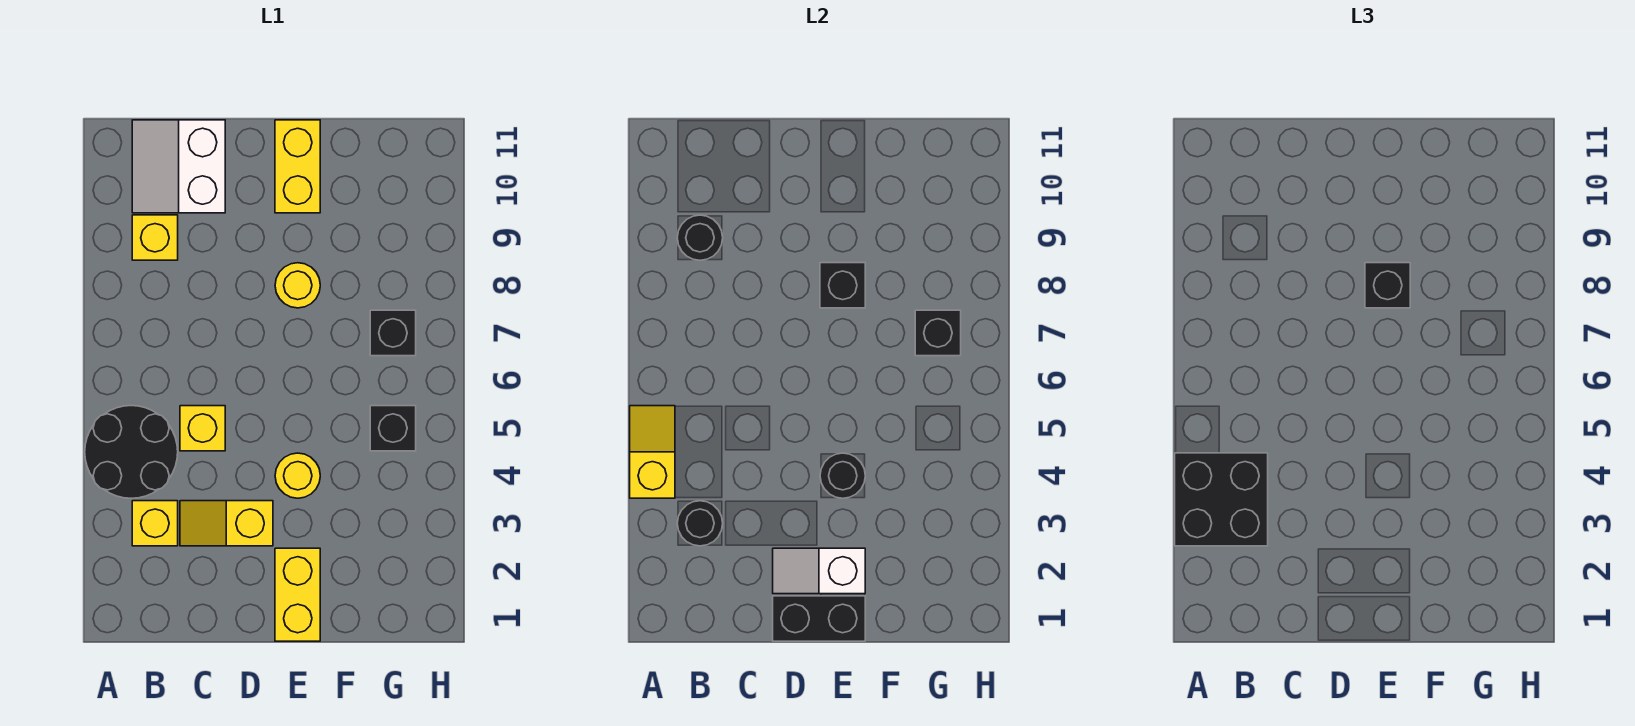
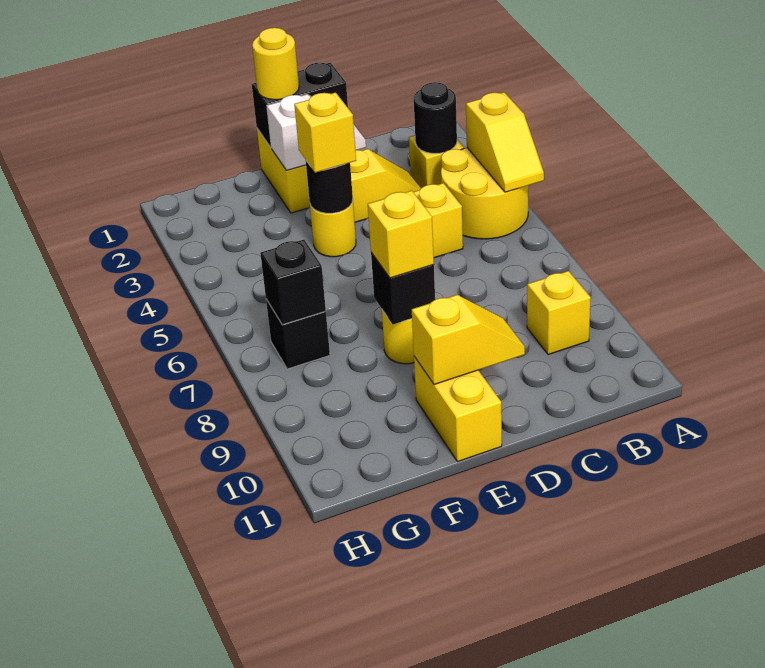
black 2x2 brick [1175,453,1268,546] -> none
black 2x2 round brick [85,406,178,498] -> yellow 2x2 round brick [441,148,528,239]
black 1x1 round brick [677,215,723,260] -> none
white 2x2 slope [132,120,225,213] -> none
none -> yellow 1x2 slope [412,295,525,385]
none -> yellow 1x1 round brick [252,28,299,100]
none -> yellow 1x1 brick [294,92,356,173]
black 1x1 brick [1365,263,1410,308] -> yellow 1x1 brick [368,191,434,278]
black 1x1 brick [370,406,416,451] -> none

